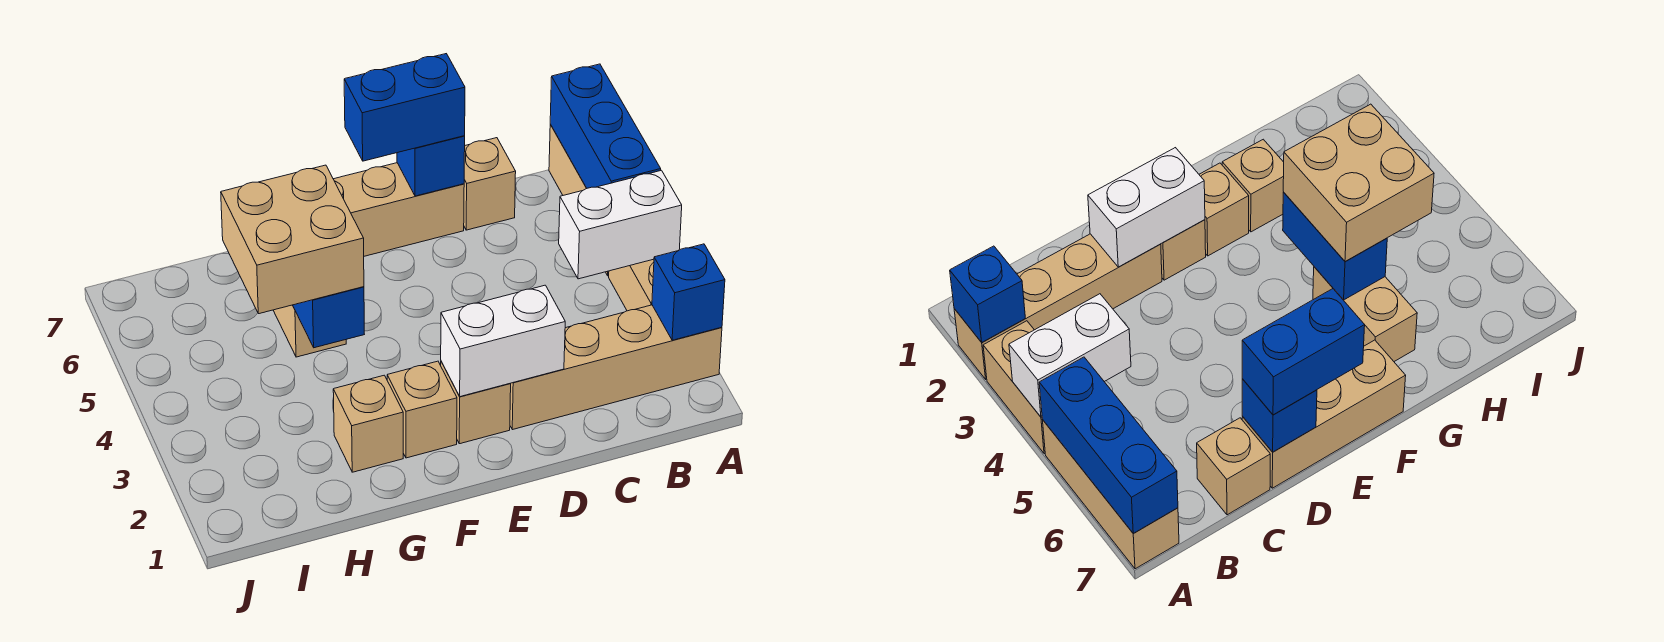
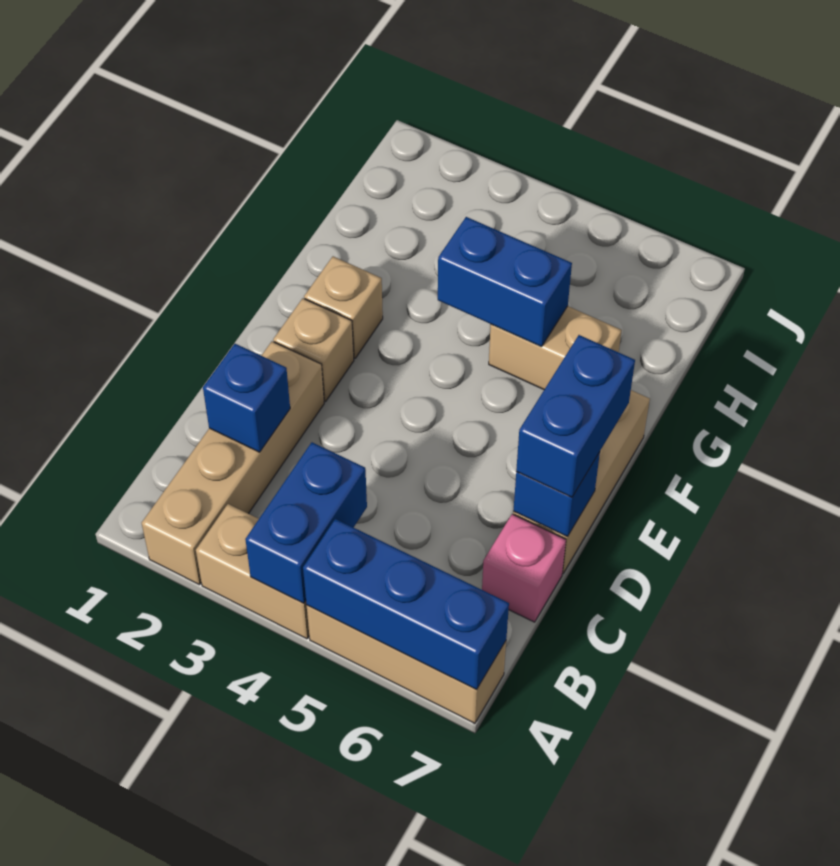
blue 1x1 brick [652,244,725,340] -> blue 1x1 brick moved to [203,344,290,452]
white 1x2 brick [559,170,682,279] -> blue 1x2 brick [245,442,367,603]
tan 1x1 brick [464,138,516,230] -> pink 1x1 brick [482,514,566,622]
white 1x2 brick [441,285,565,397] -> none
tan 1x1 brick [333,375,403,472] -> none
tan 2x2 brick [221,165,364,314] -> none

